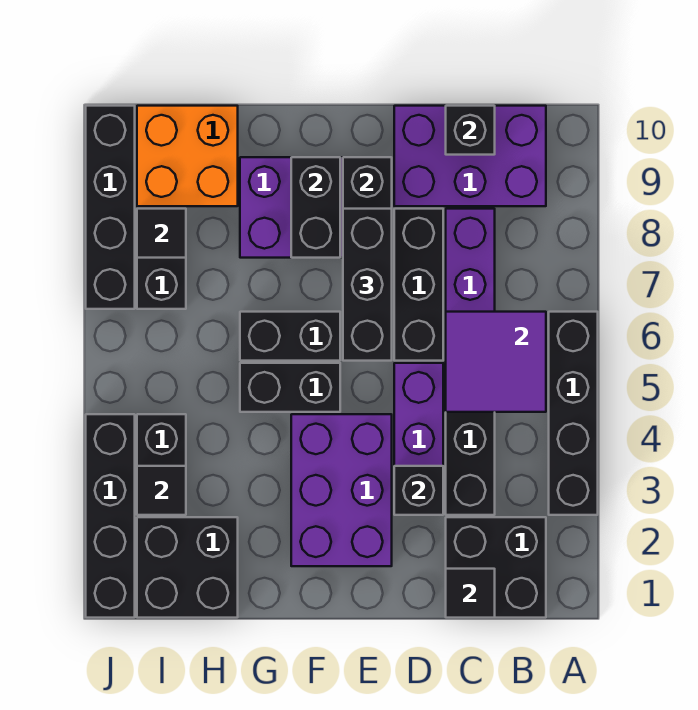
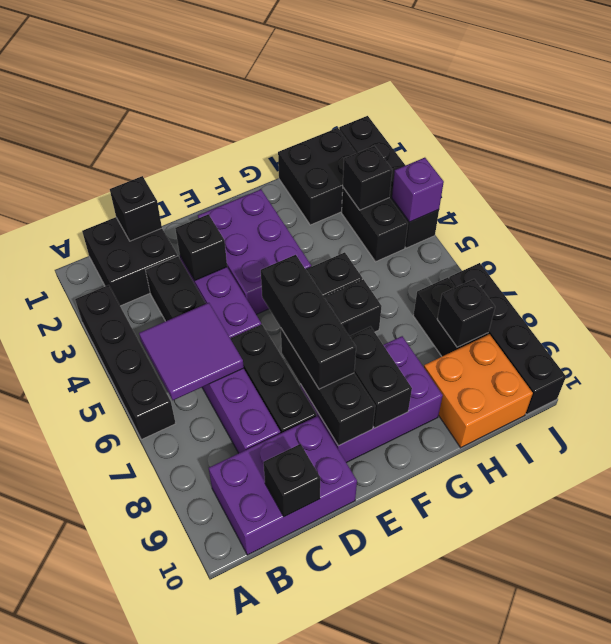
black 1x1 tile [446,569,495,618] -> black 1x1 brick [110,176,162,241]
black 1x1 tile [137,466,186,515] -> black 1x1 brick [343,146,392,210]
black 1x1 tile [137,209,186,258] -> black 1x1 brick [437,279,495,347]
none -> purple 1x1 brick [392,158,444,222]

